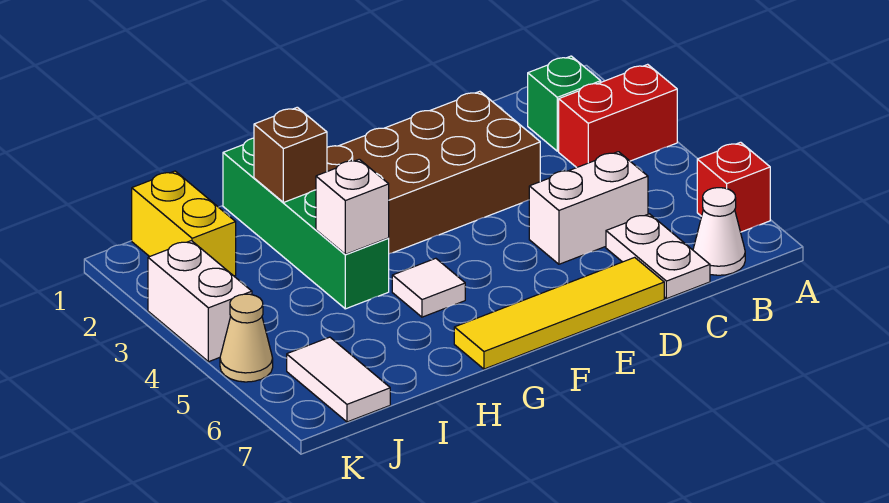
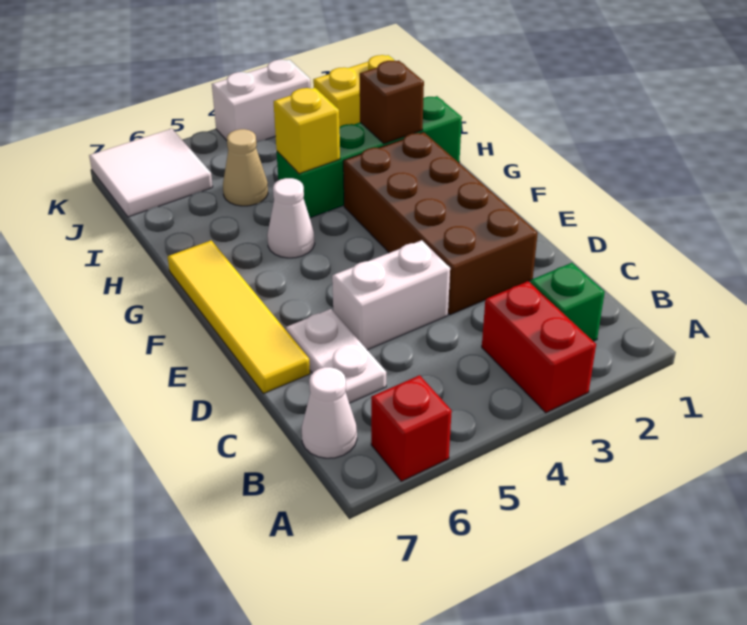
white 1x2 brick [529,152,648,264] -> white 1x2 brick turned to [332,240,450,350]
white 1x2 plate [606,214,710,299] -> white 1x2 plate turned to [286,309,386,403]
white 1x1 tile [392,258,465,317] -> white 1x1 cone [267,178,315,258]
white 1x1 brick [316,159,389,254] -> yellow 1x1 brick [274,88,340,174]
white 1x2 tile [287,337,390,422] -> white 2x2 tile [89,129,213,217]
tan 1x1 cone [220,294,273,382] -> tan 1x1 cone moved to [223,129,268,206]

